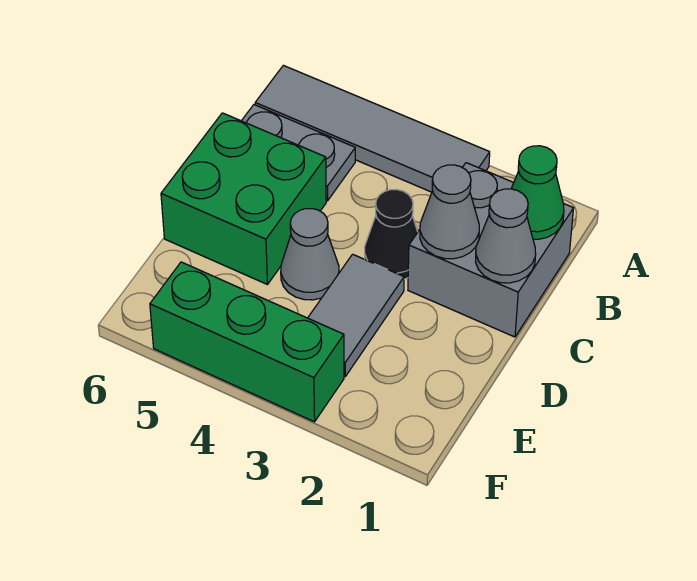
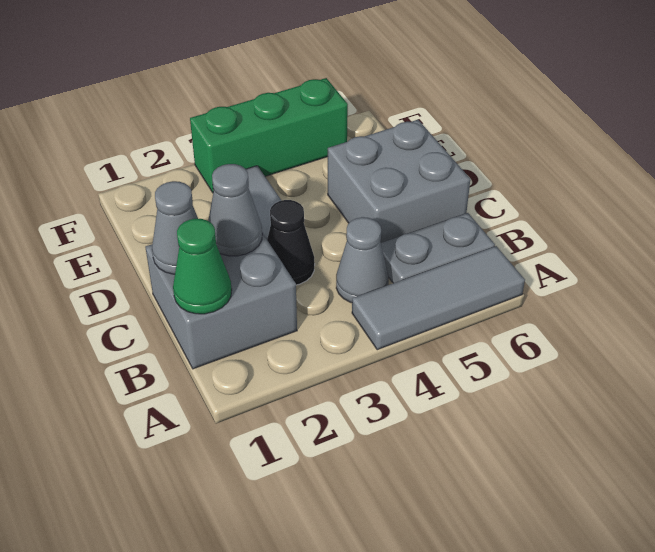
grey 1x4 tile [255,65,490,192] -> grey 1x3 tile [352,246,525,350]
green 2x2 brick [161,113,326,285] -> grey 2x2 brick [328,120,470,243]
grey 1x1 cone [281,209,339,300] -> grey 1x1 cone moved to [336,217,389,303]

